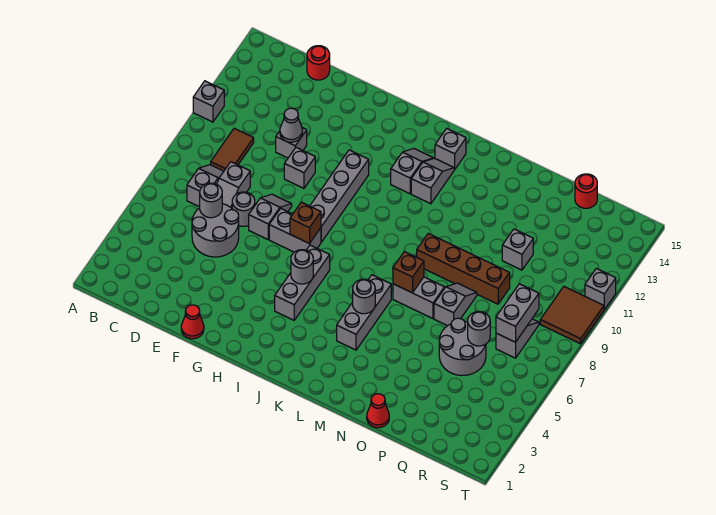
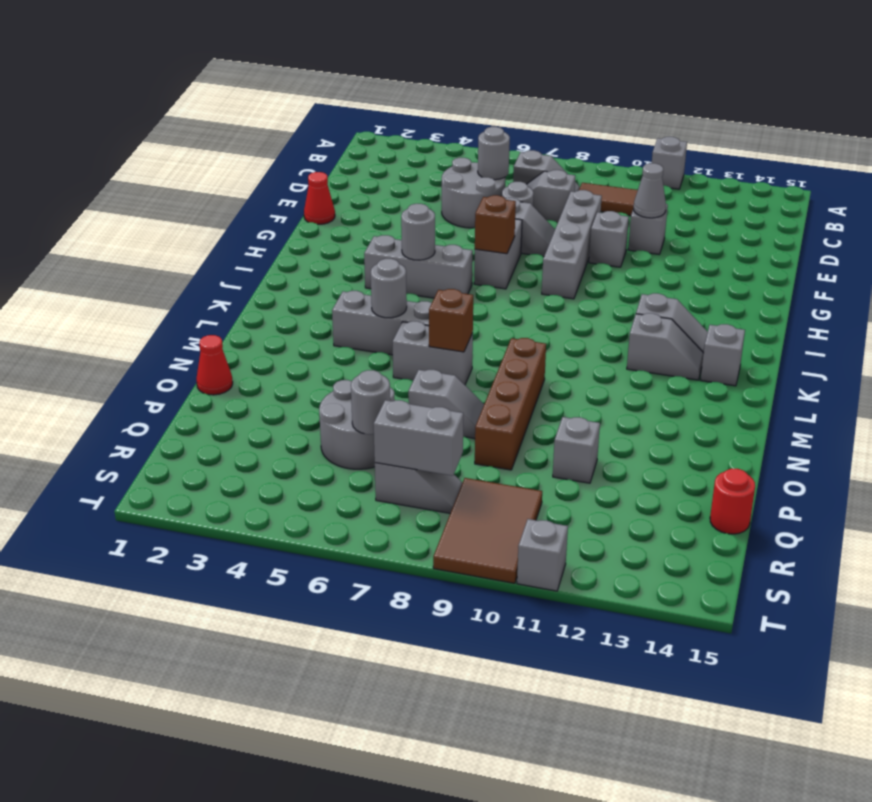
red 1x1 round brick [307,46,330,80] -> none
grey 1x4 brick [310,150,369,242] -> grey 1x4 brick turned to [542,190,602,299]
grey 1x2 brick [393,277,444,319] -> grey 1x2 brick turned to [393,321,473,385]
brown 2x2 tile [540,287,604,344] -> brown 2x3 tile [433,478,542,583]

